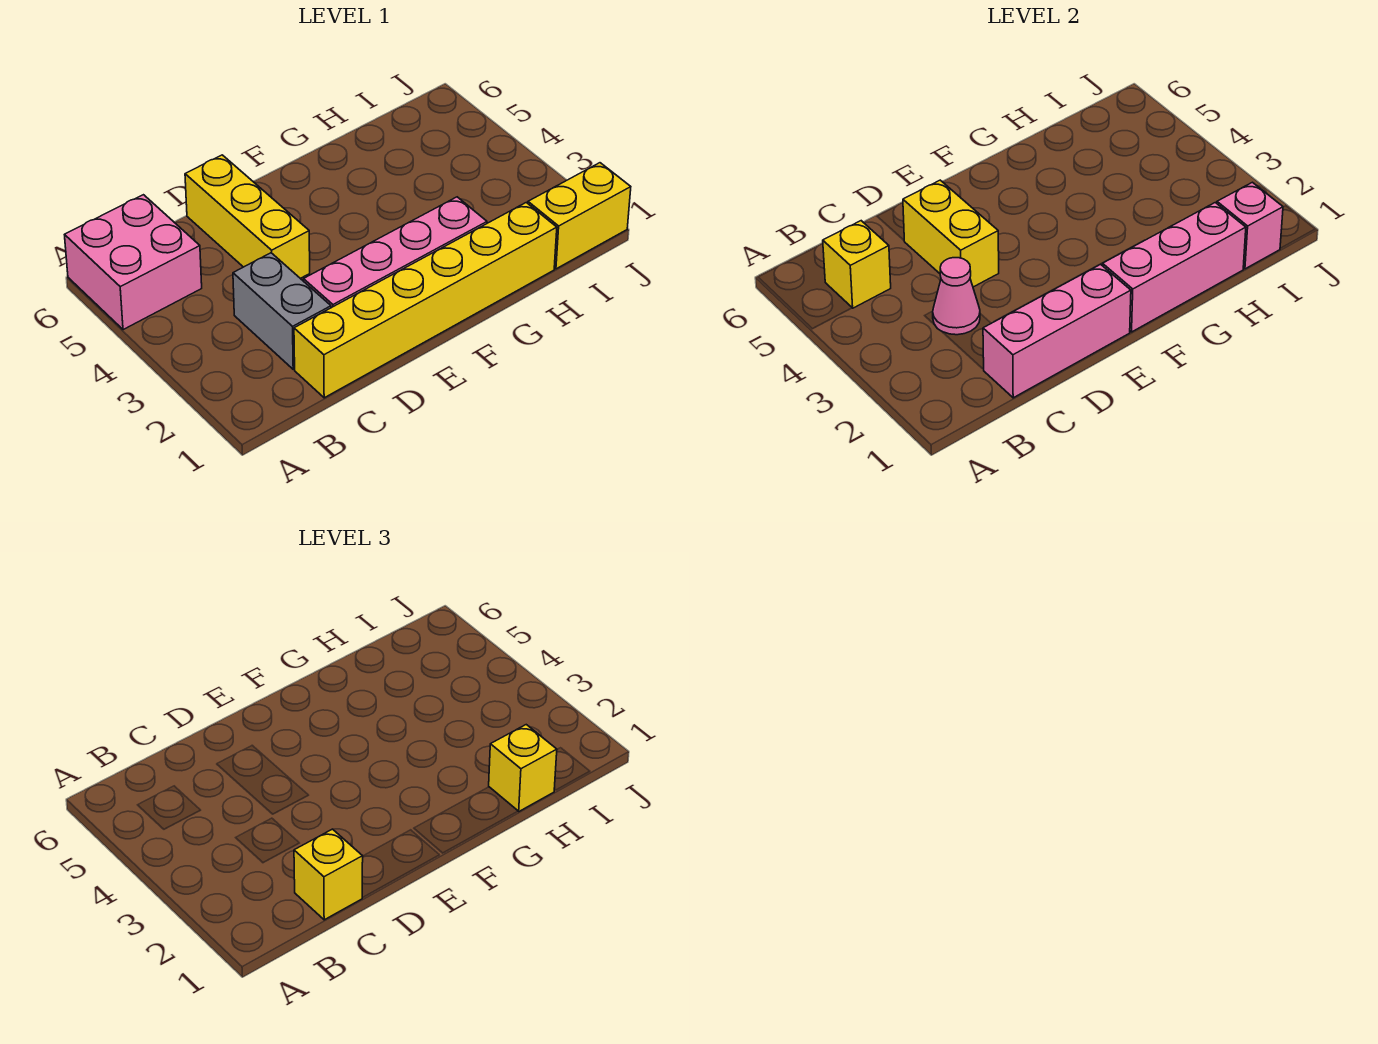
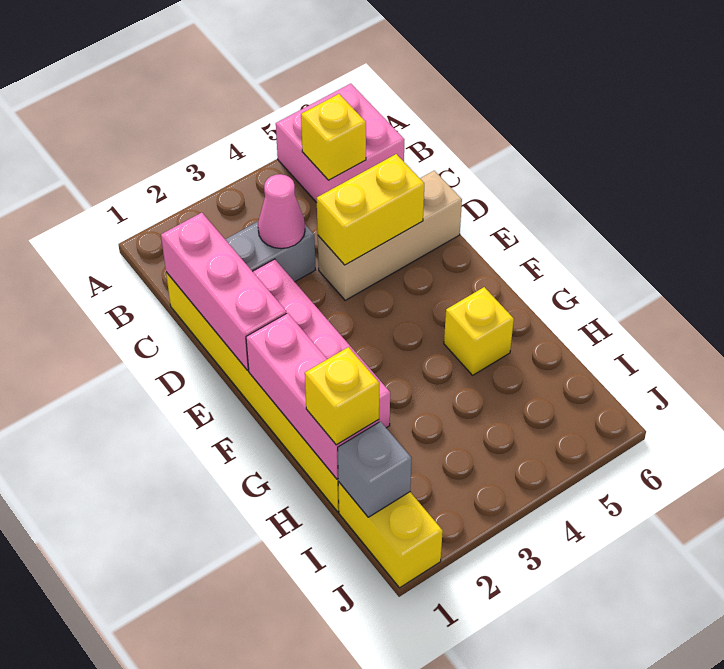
yellow 1x1 brick [294,829,363,920] -> yellow 1x1 brick moved to [444,287,514,375]
yellow 1x3 brick [185,155,310,278] -> tan 1x3 brick [318,171,462,300]
pink 1x1 brick [1217,182,1283,269] -> grey 1x1 brick [338,422,412,517]

